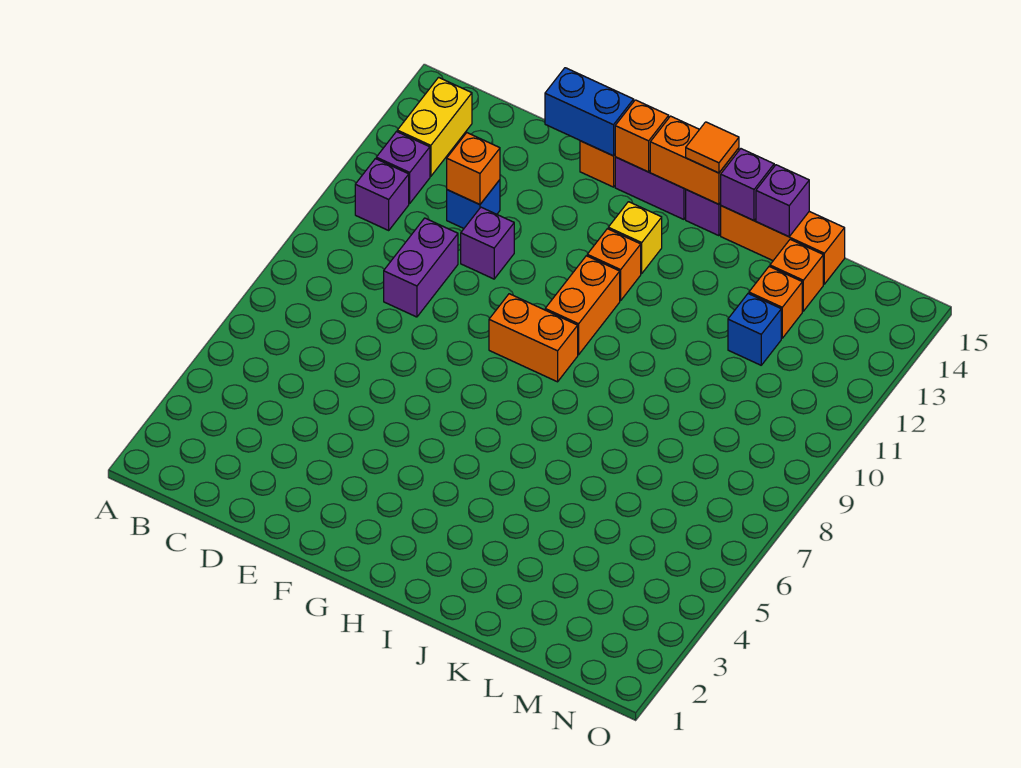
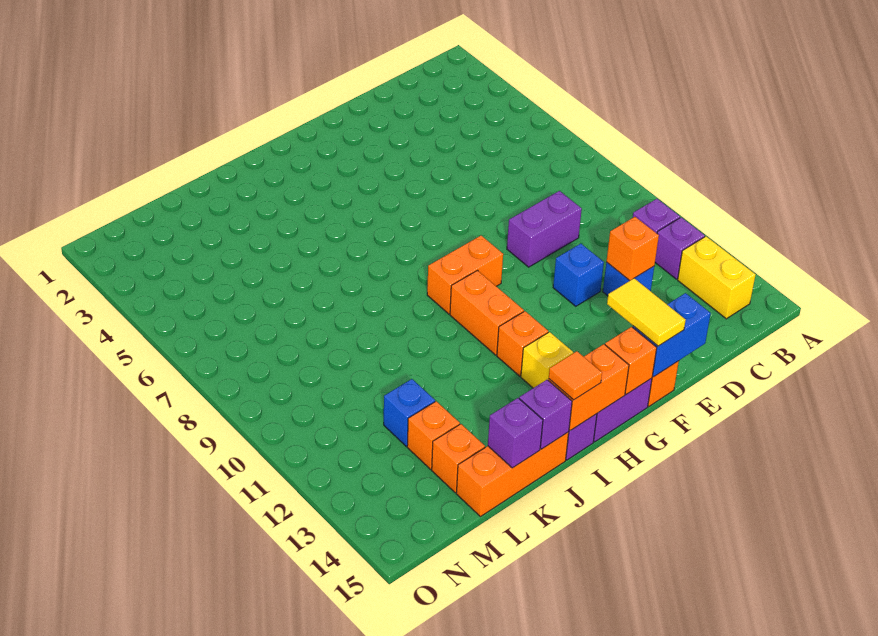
purple 1x2 brick [384,218,458,317] -> purple 1x2 brick turned to [507,191,582,267]
purple 1x1 brick [461,207,514,279] -> blue 1x1 brick [553,243,604,306]
none -> yellow 1x2 tile [607,278,686,346]

